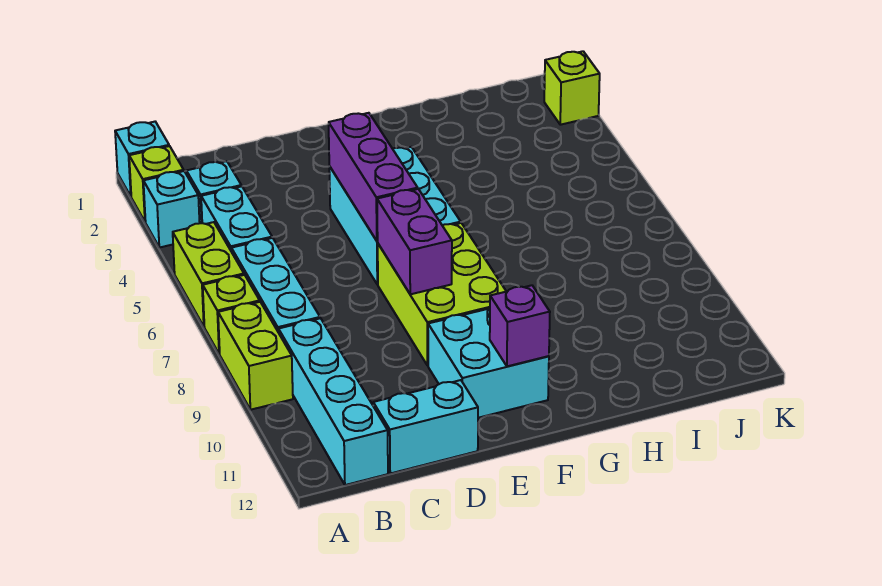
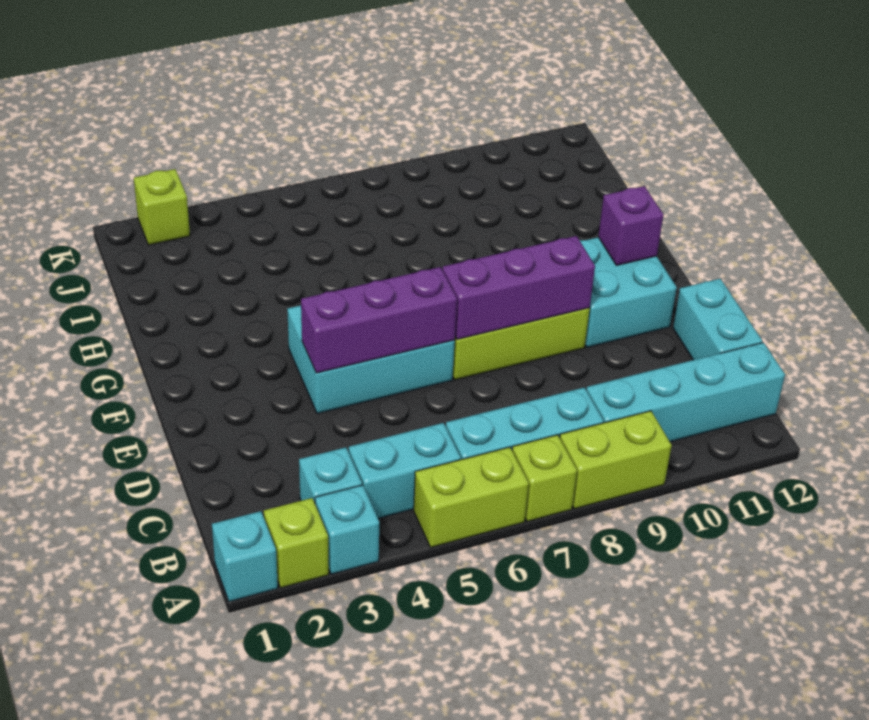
purple 1x2 brick [377,189,452,294] -> purple 1x3 brick [443,236,595,339]

